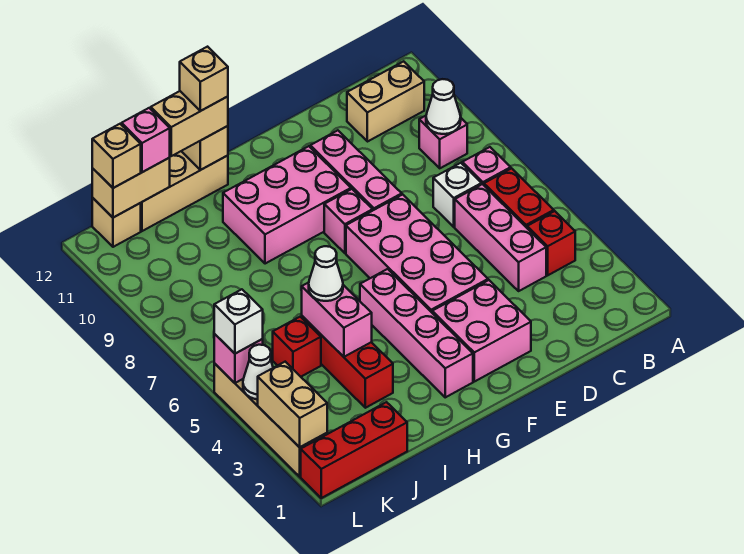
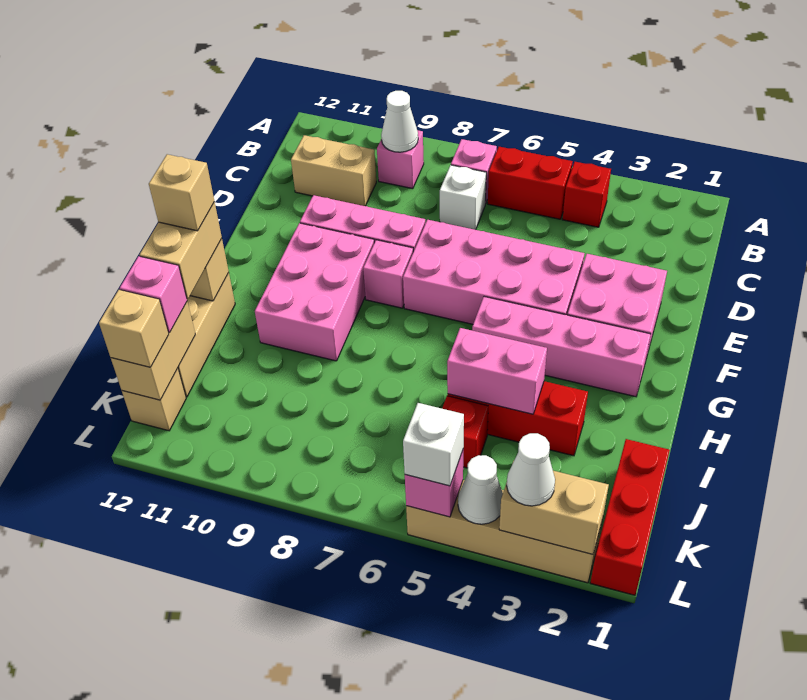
tan 1x2 brick [347,61,424,142] -> tan 1x2 brick turned to [291,135,376,206]
pink 1x3 brick [455,184,546,291] -> none
white 1x1 cone [309,246,343,301] -> white 1x1 cone moved to [507,433,555,506]

